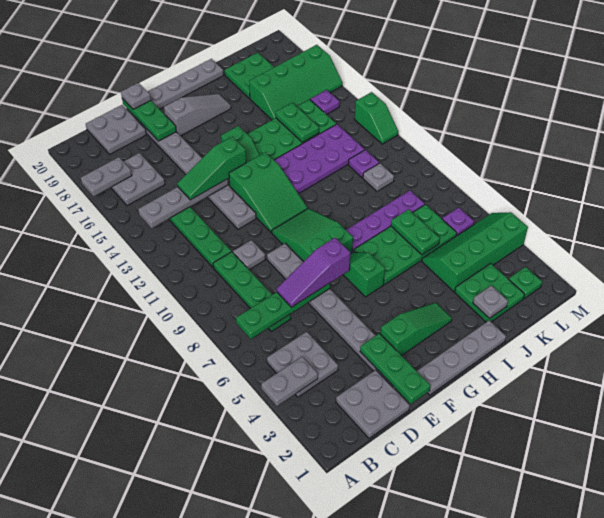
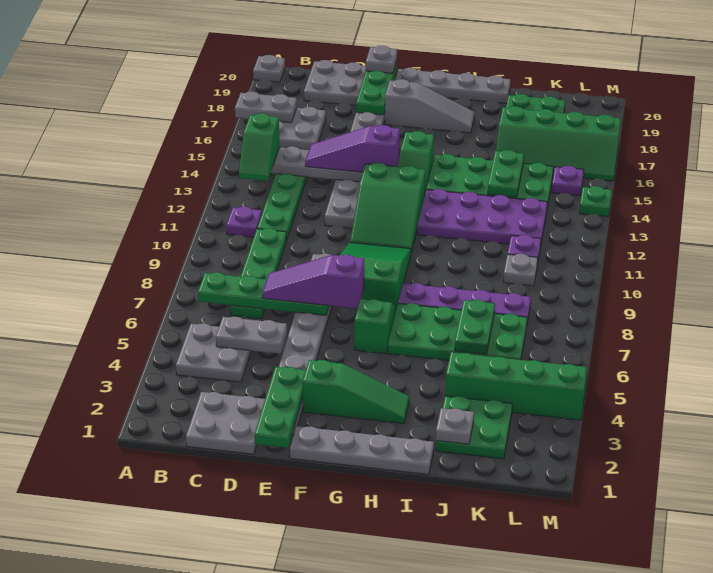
grey 1x2 plate [261,357,318,406] -> grey 1x2 plate moved to [216,317,287,354]
grey 1x1 plate [233,240,265,270] -> grey 1x1 plate moved to [253,55,285,82]
green 1x3 slope [177,136,246,200] -> purple 1x3 slope [305,125,400,172]
green 1x1 plate [509,267,542,299] -> green 1x1 plate moved to [579,186,612,216]
purple 1x1 plate [442,208,474,236] -> purple 1x1 plate moved to [226,207,262,237]
green 1x2 slope [355,92,398,144] -> green 1x2 slope moved to [239,113,280,181]

